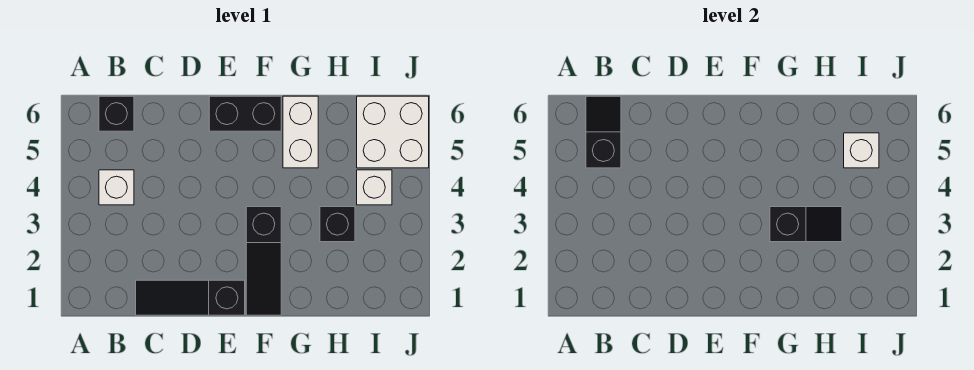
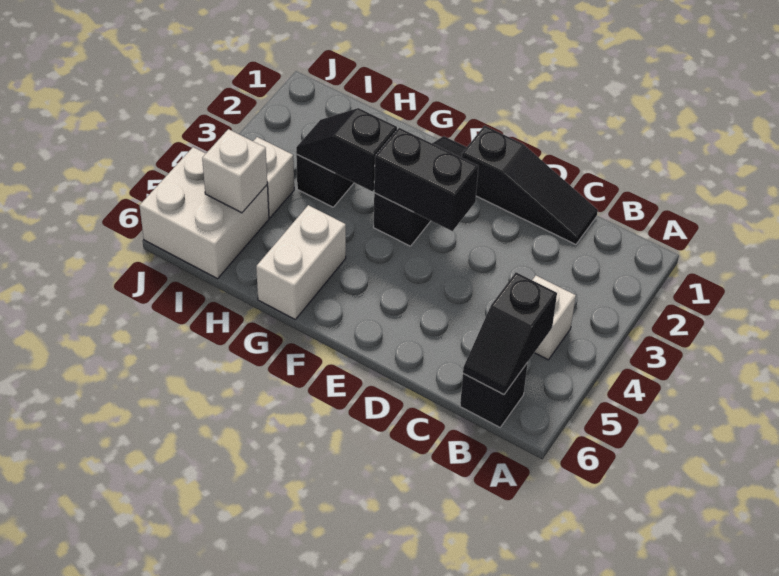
black 1x2 brick [209,96,281,131] -> black 1x2 brick moved to [374,128,478,231]

